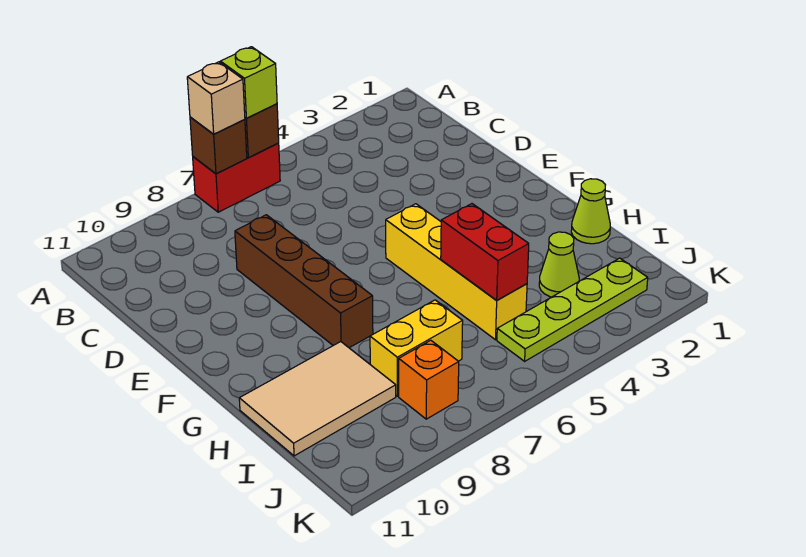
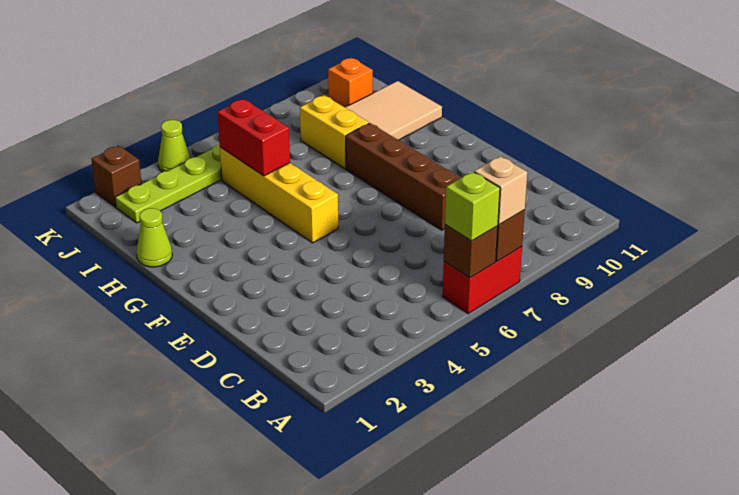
lime 1x1 cone [539,232,579,297] -> lime 1x1 cone moved to [158,120,190,172]
yellow 1x2 brick [370,300,463,396] -> yellow 1x2 brick turned to [300,95,369,169]
orange 1x1 brick [399,340,459,419] -> orange 1x1 brick moved to [328,58,373,107]
none -> brown 1x1 brick [91,146,142,207]

